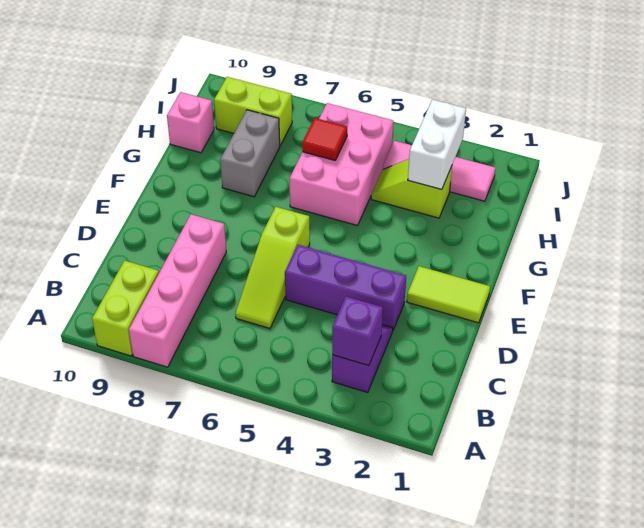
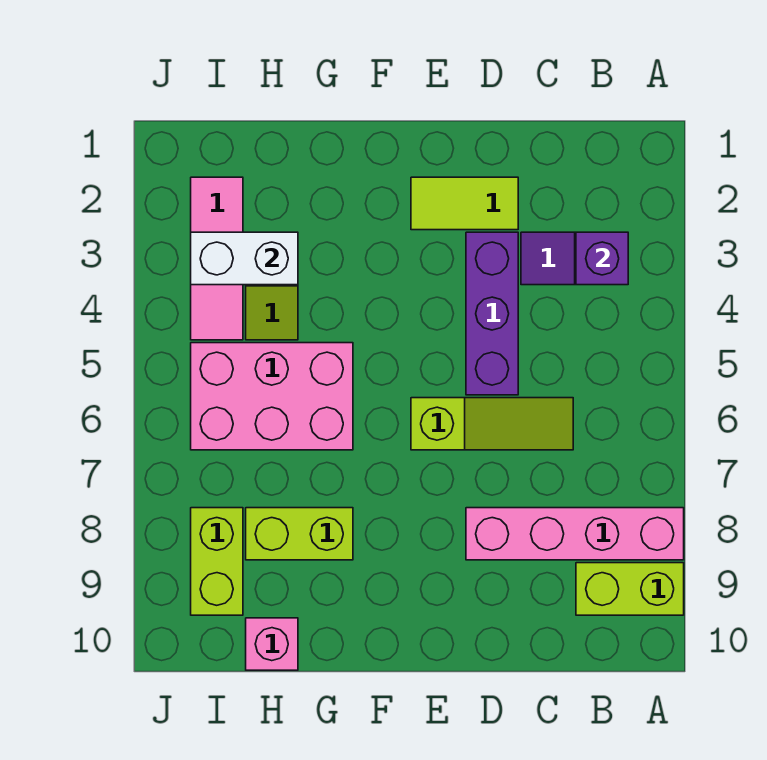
lime 1x2 tile [407,266,490,323] -> lime 1x2 tile turned to [411,177,518,230]
grey 1x2 brick [220,110,280,197] -> lime 1x2 brick [246,508,353,560]
red 1x1 tile [302,118,347,160] -> none

